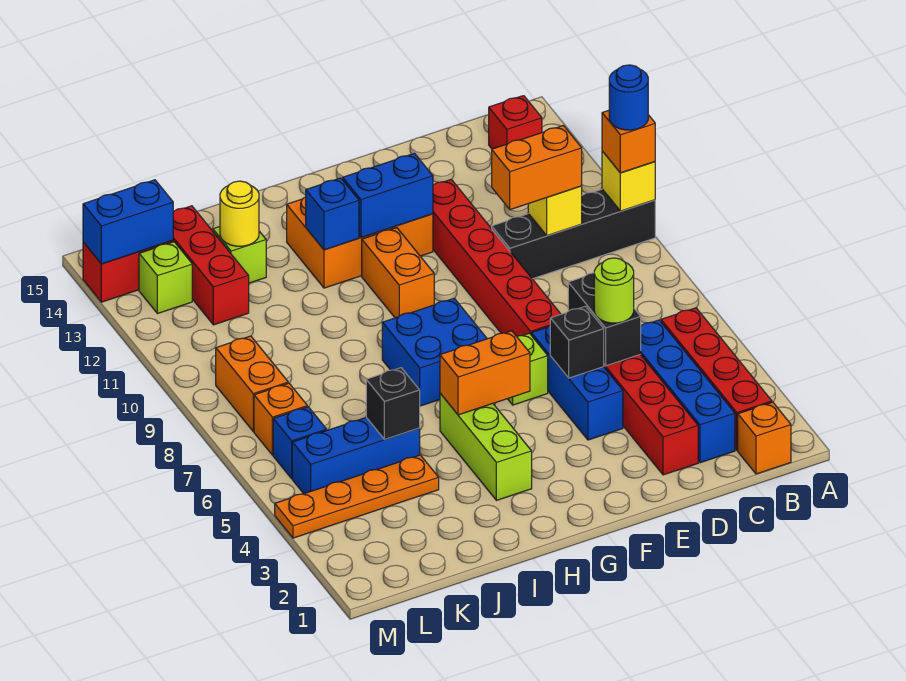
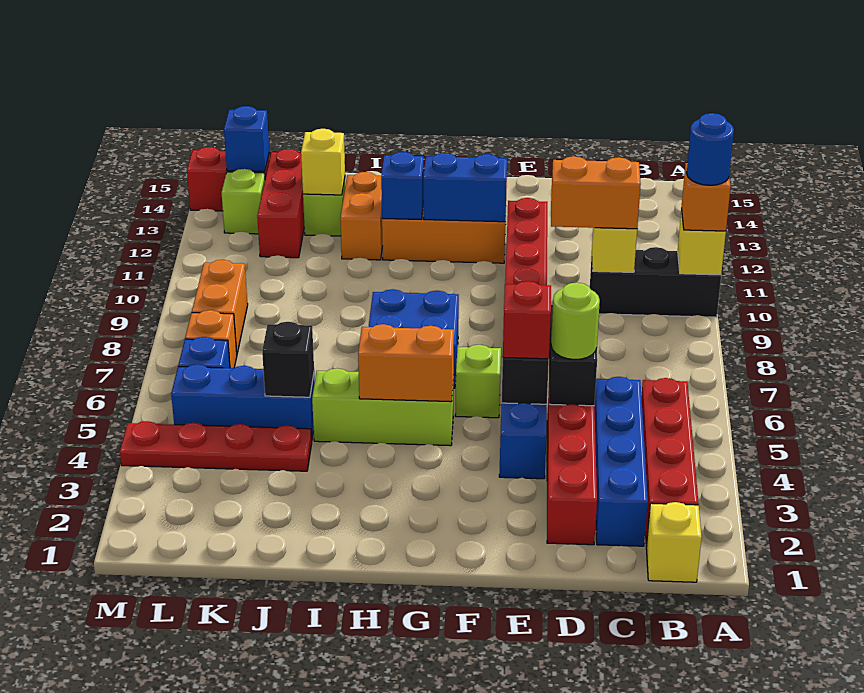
black 1x4 brick [492,189,655,279] -> black 1x3 brick [590,247,721,317]
orange 1x1 brick [738,402,791,474] -> yellow 1x1 brick [646,502,702,582]
red 1x1 brick [489,96,542,149] -> red 1x1 brick moved to [503,281,551,359]
orange 1x2 brick [362,228,434,318] -> orange 1x2 brick moved to [340,172,382,260]
lime 1x3 brick [440,393,532,500] -> lime 1x3 brick turned to [312,368,454,446]
orange 1x4 plate [275,455,439,538] -> red 1x4 plate [120,421,312,471]
yellow 1x1 round brick [220,181,259,246] -> yellow 1x1 brick [301,129,345,195]
blue 1x2 brick [83,180,173,264] -> blue 1x1 brick [224,106,269,171]

